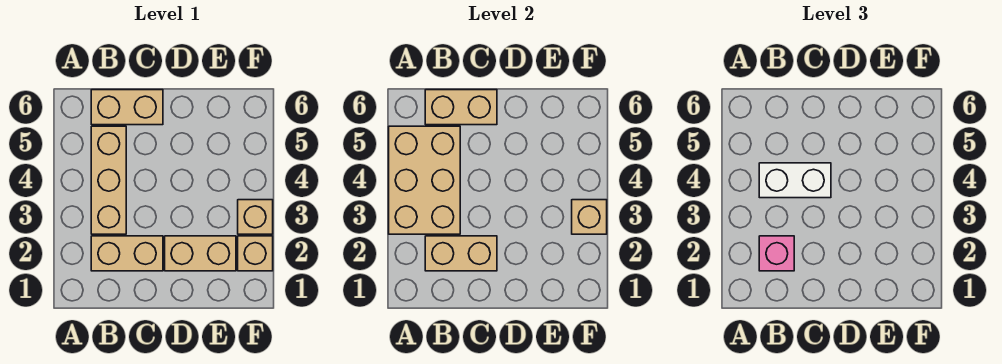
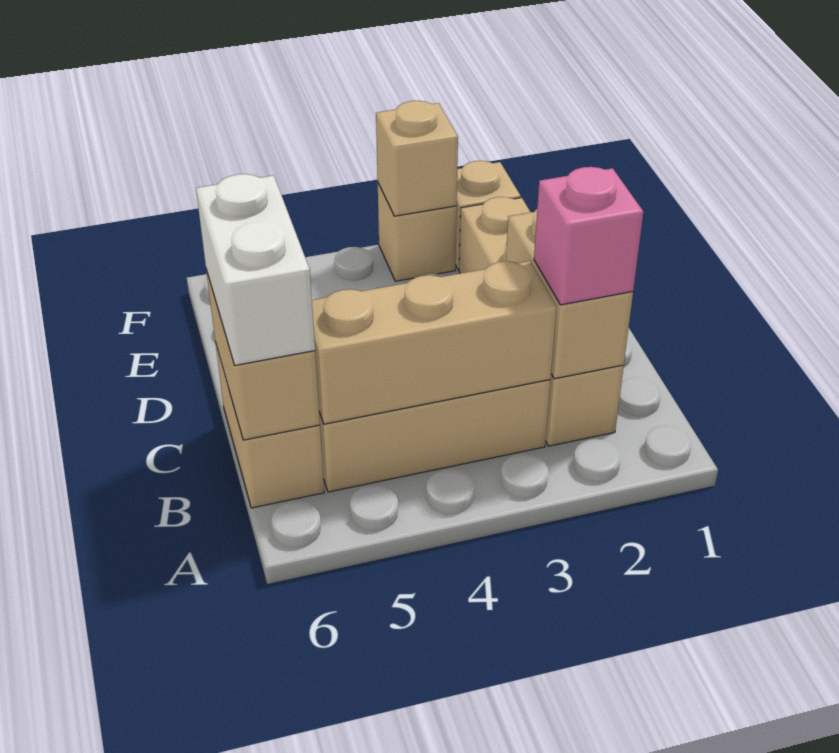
tan 2x3 brick [389,126,460,234] -> tan 1x3 brick [312,261,556,424]
white 1x2 brick [759,163,831,198] -> white 1x2 brick moved to [196,174,315,365]

